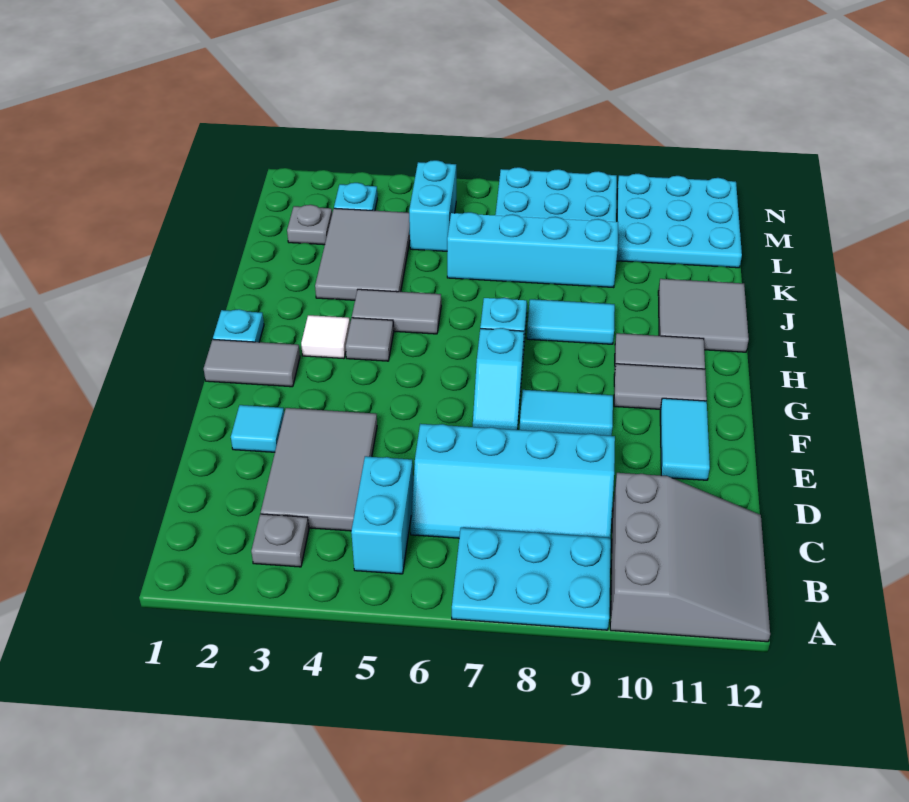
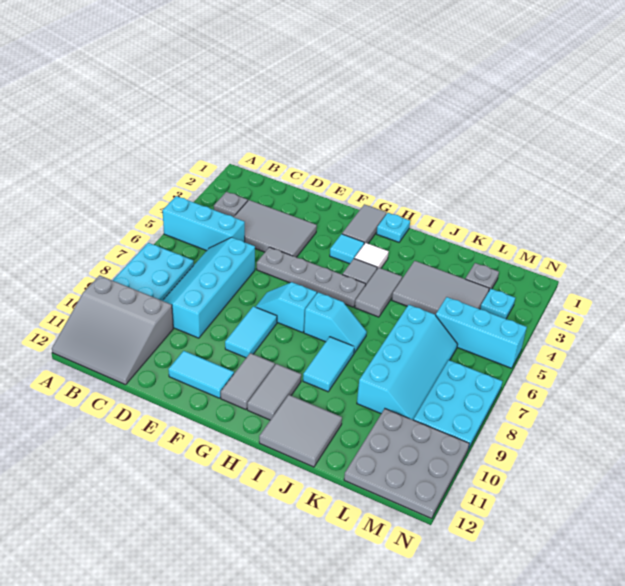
cyan 1x2 brick [351,456,413,574] -> cyan 1x3 brick [162,196,245,251]
cyan 1x1 tile [231,405,284,452] -> cyan 1x1 tile moved to [330,234,364,264]
none -> grey 1x4 plate [257,247,366,307]
cyan 1x2 brick [409,160,456,251] -> cyan 1x3 brick [436,297,527,368]
cyan 3x3 plate [617,174,742,268] -> grey 3x3 plate [344,409,469,519]

